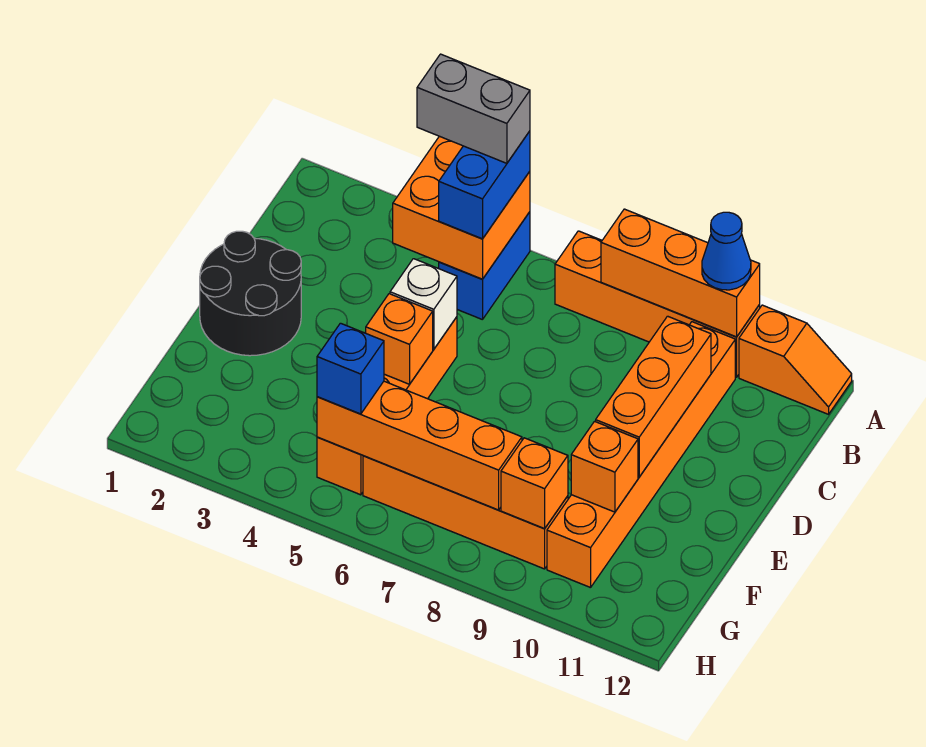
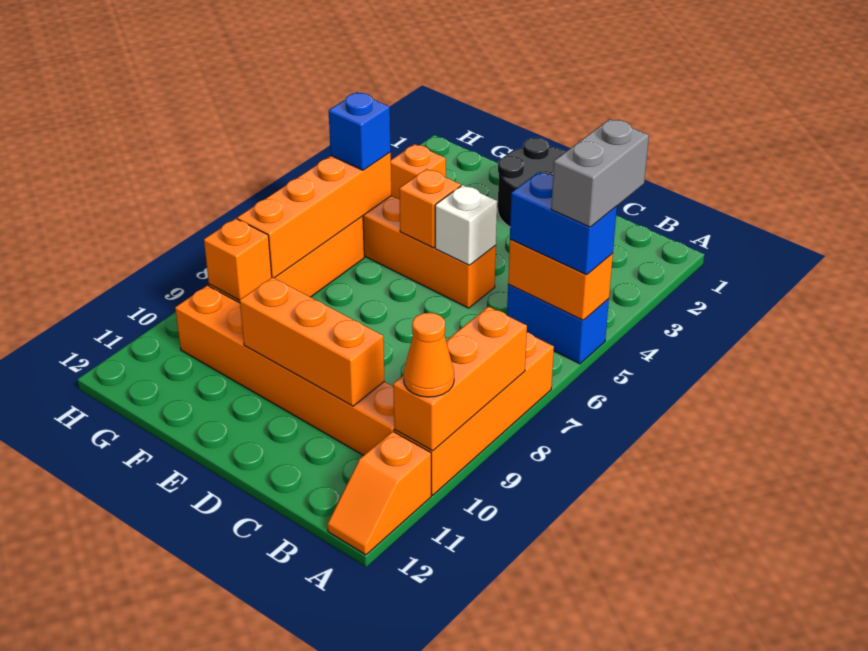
orange 2x2 brick [393,136,530,279] -> orange 1x2 brick [508,239,613,320]
blue 1x1 cone [702,212,751,290] -> orange 1x1 cone [404,313,454,397]
orange 1x1 brick [571,421,638,512] -> orange 1x1 brick moved to [391,144,446,199]

